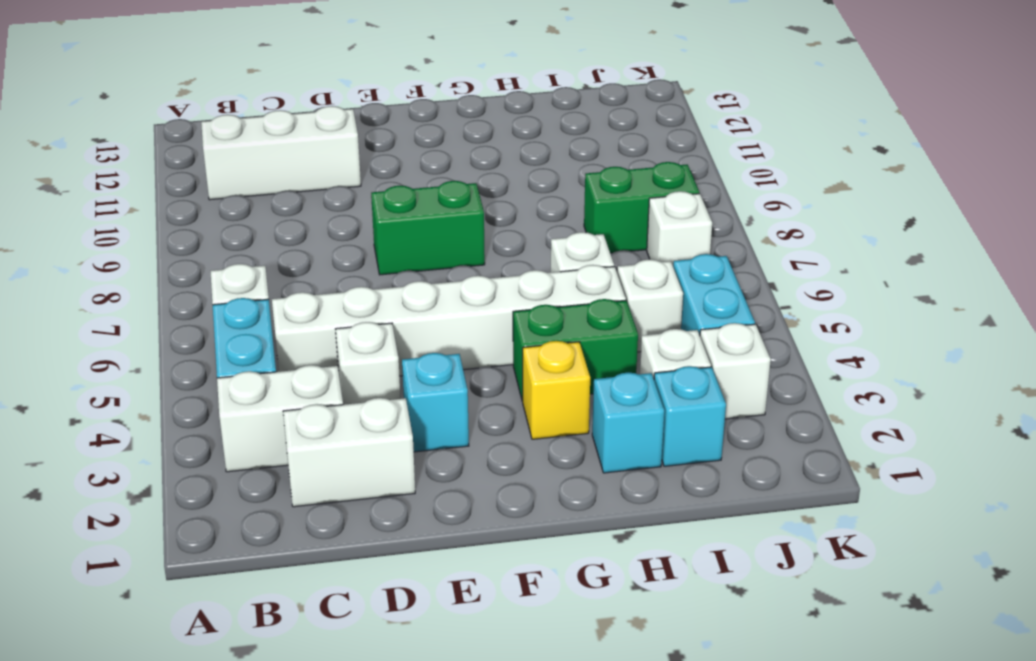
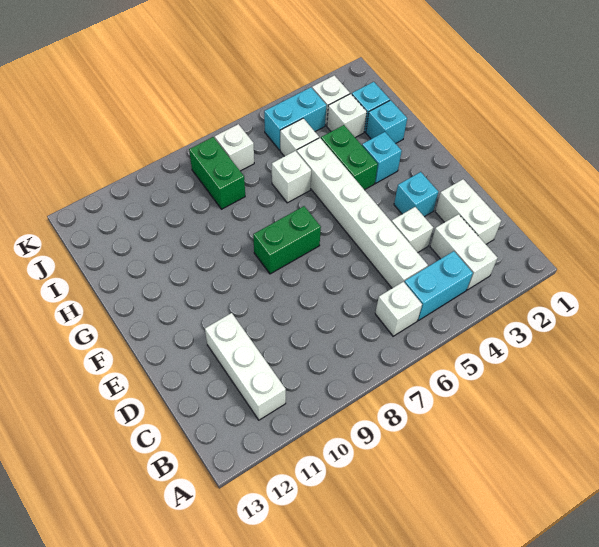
green 1x2 brick [371,181,485,275] -> green 1x2 brick turned to [253,206,321,274]
yellow 1x1 brick [523,341,590,439] -> cyan 1x1 brick [362,132,402,183]

